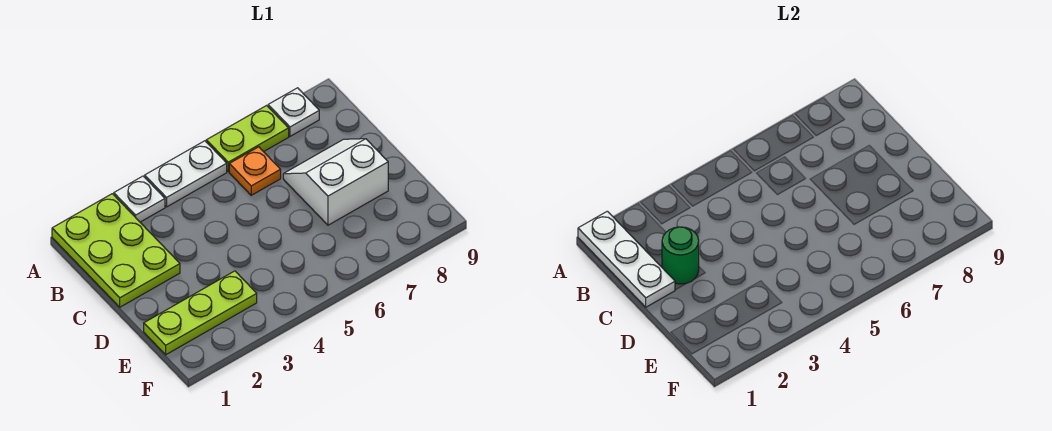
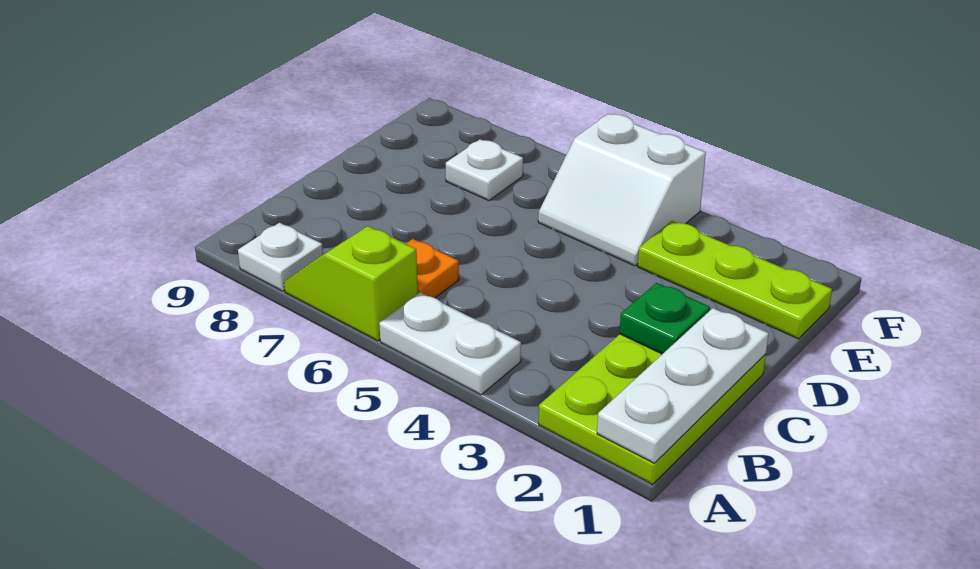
white 1x1 plate [114,176,165,222] -> white 1x1 plate moved to [446,139,523,200]
lime 1x2 plate [206,105,289,172] -> lime 1x2 slope [284,226,418,341]
green 1x1 round brick [662,227,699,284] -> green 1x1 plate [620,283,710,354]
white 2x2 slope [283,139,388,225] -> white 2x2 slope moved to [538,114,706,266]

